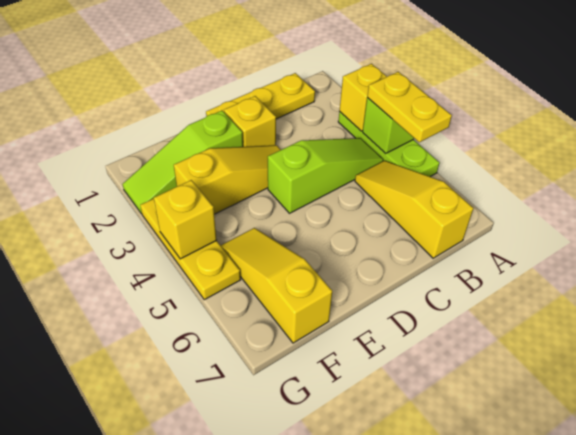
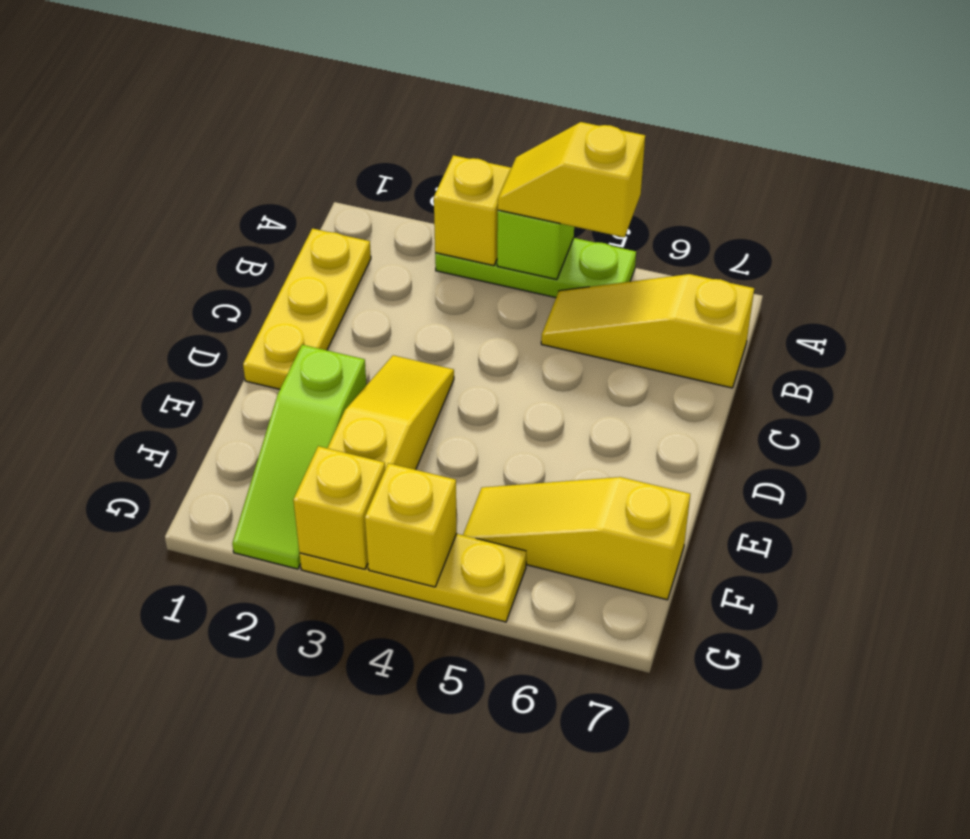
yellow 1x2 plate [367,72,452,142] -> yellow 1x2 slope [498,122,645,237]
lime 1x3 slope [268,138,383,213] -> none
yellow 1x1 brick [224,96,276,147] -> yellow 1x1 brick moved to [293,446,385,569]

